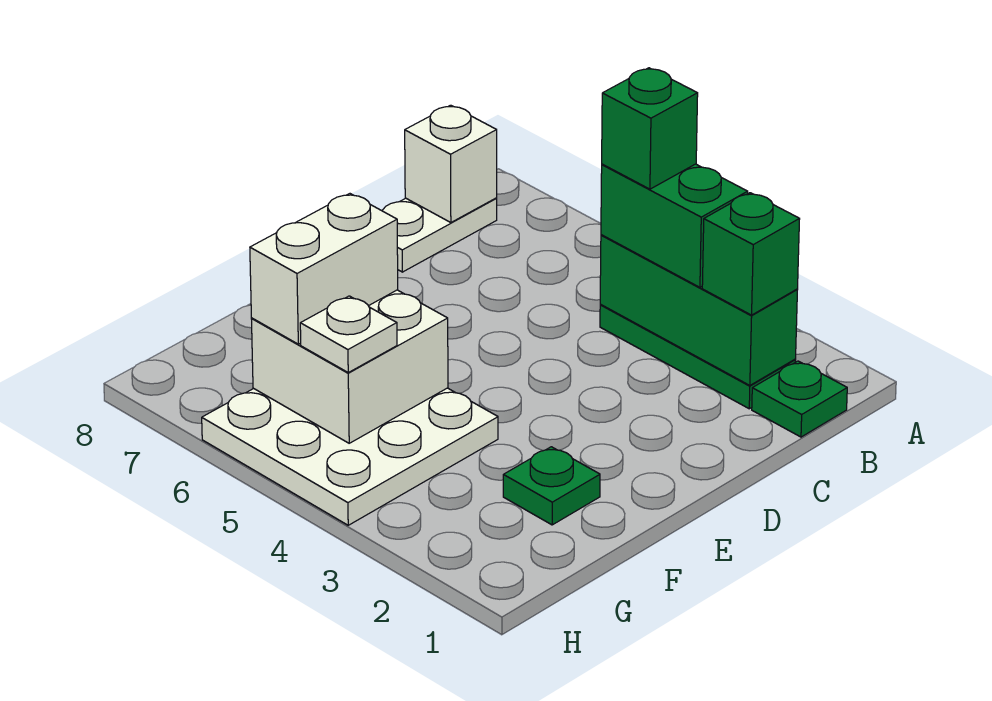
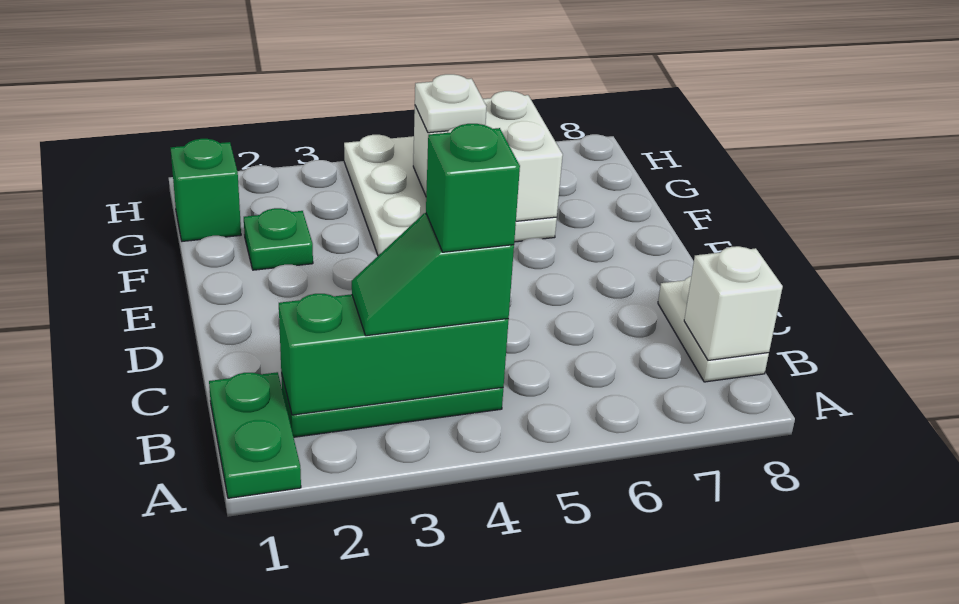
green 1x1 plate [752,361,847,437] -> green 1x2 plate [209,372,301,498]
green 1x1 brick [702,193,800,315] -> green 1x1 brick moved to [171,139,241,241]
green 1x2 brick [601,164,748,287] -> green 1x2 slope [352,213,514,336]
white 1x2 brick [250,194,398,344] -> none

